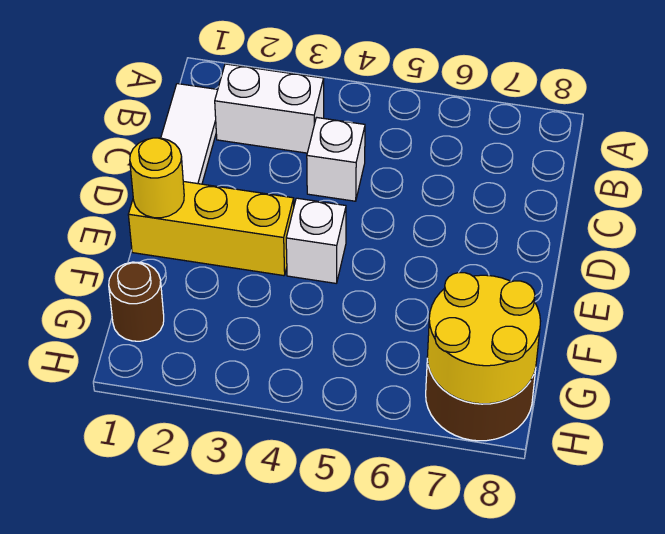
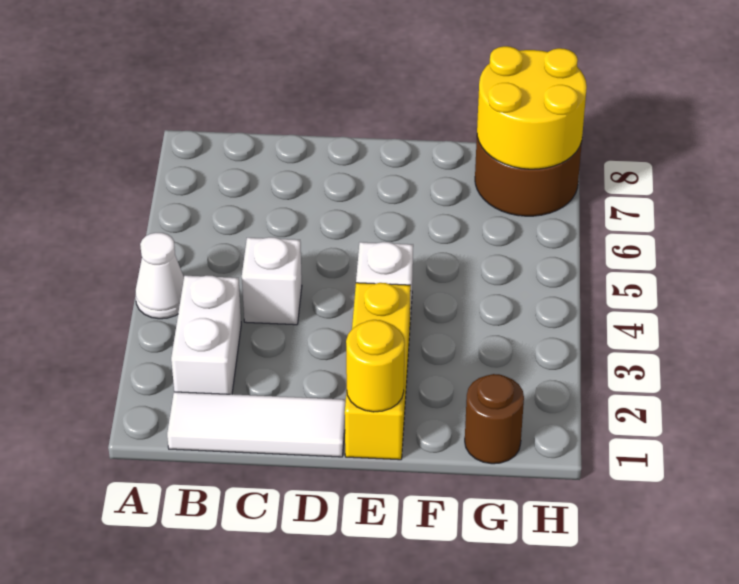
none -> white 1x1 cone [135,233,184,319]

